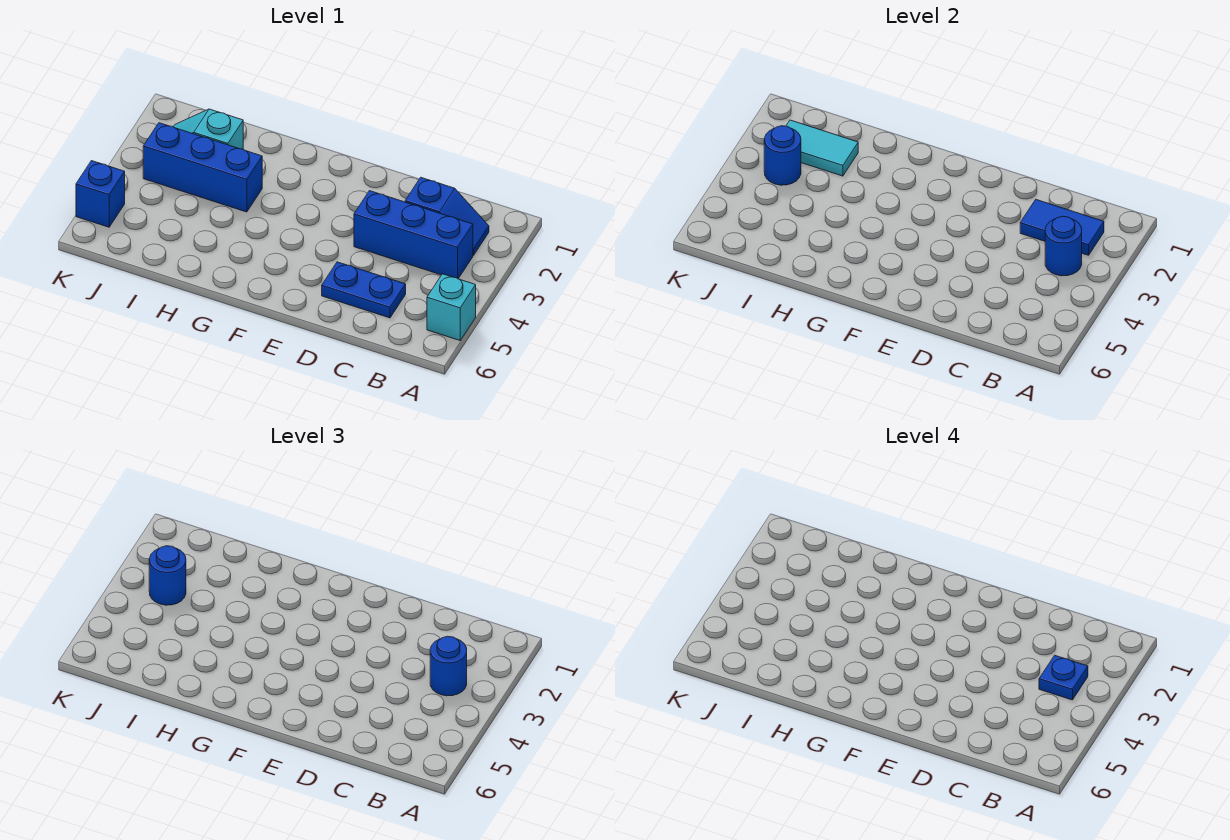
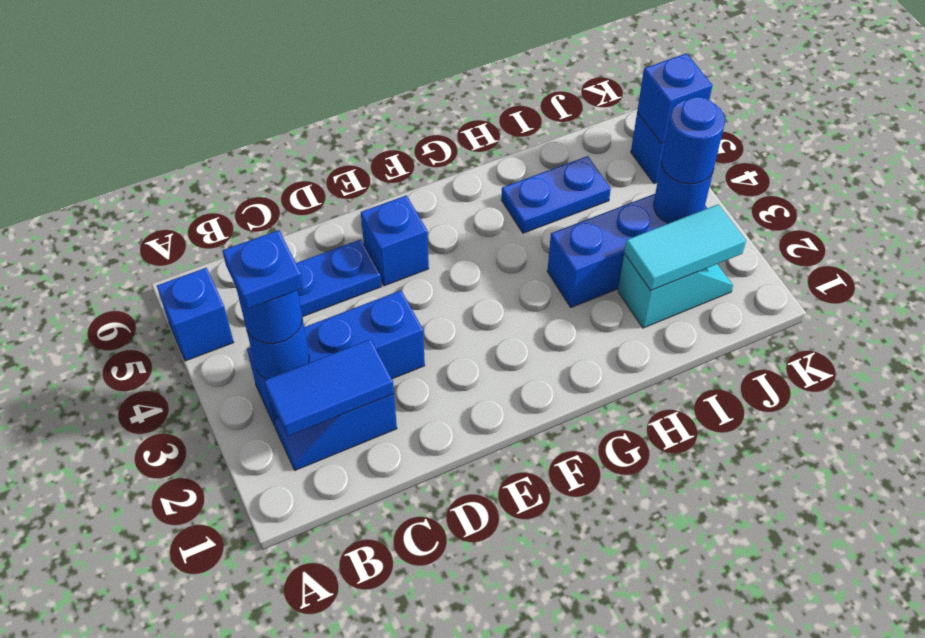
cyan 1x1 brick [427,274,476,340] -> blue 1x1 brick [157,268,234,361]
none -> blue 1x1 brick [361,195,429,286]
none -> blue 1x2 plate [501,156,611,233]
none -> blue 1x1 brick [637,53,713,143]

